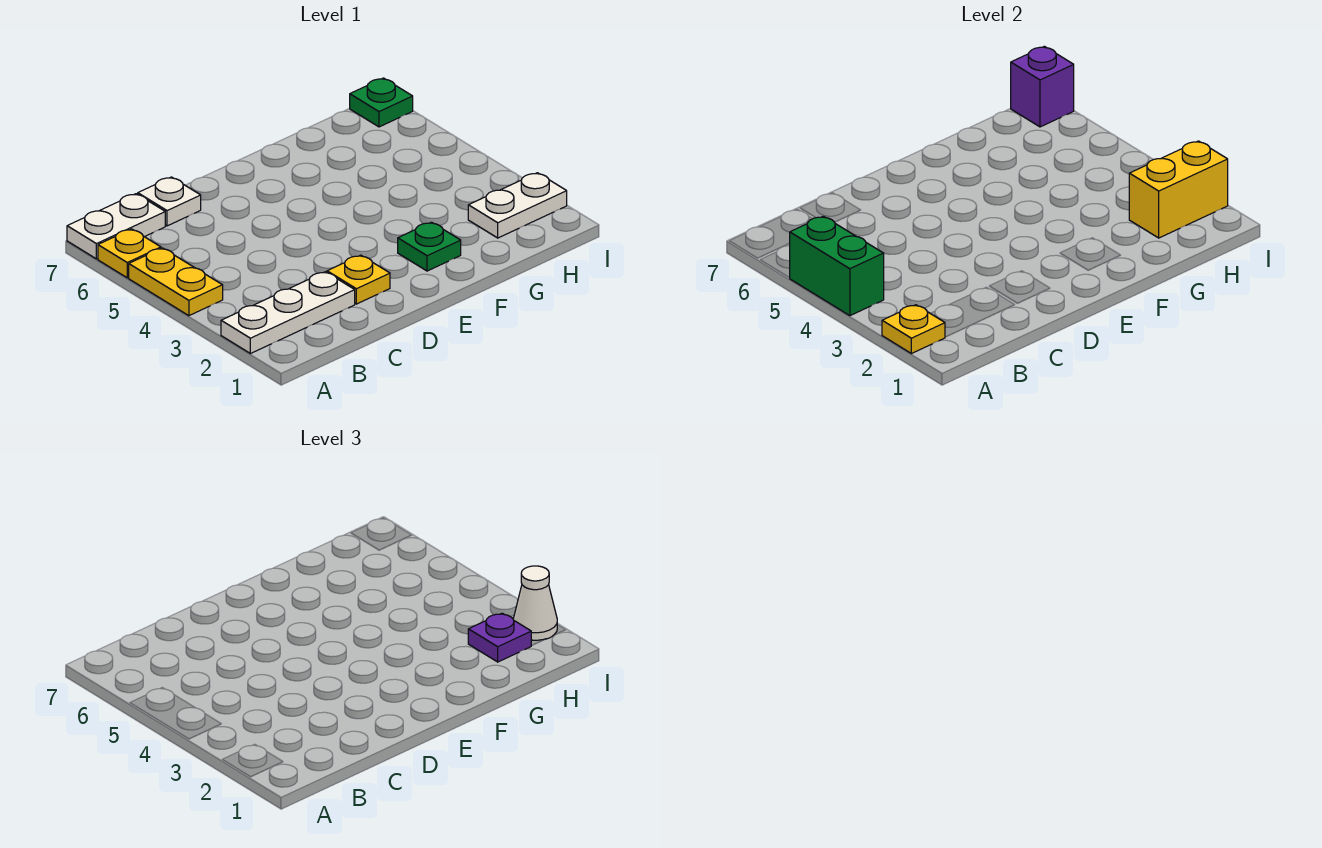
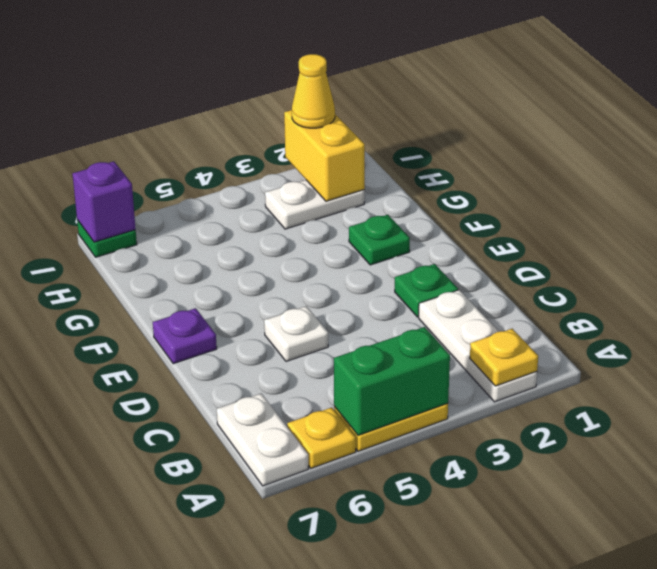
white 1x1 plate [138,177,201,226] -> white 1x1 plate moved to [264,306,328,361]
yellow 1x1 plate [327,255,390,304] -> green 1x1 plate [395,264,458,317]
white 1x2 plate [468,173,567,238] -> white 1x2 plate turned to [265,180,365,229]
purple 1x1 plate [468,613,531,662] -> purple 1x1 plate moved to [153,308,217,364]
white 1x1 cone [513,566,557,640] -> yellow 1x1 cone [292,54,335,128]

